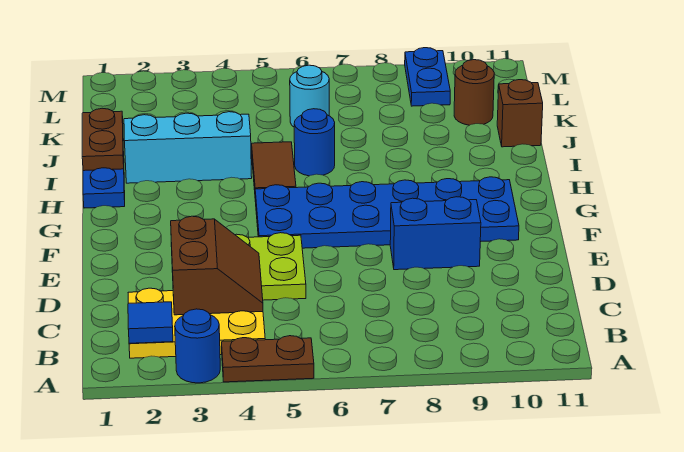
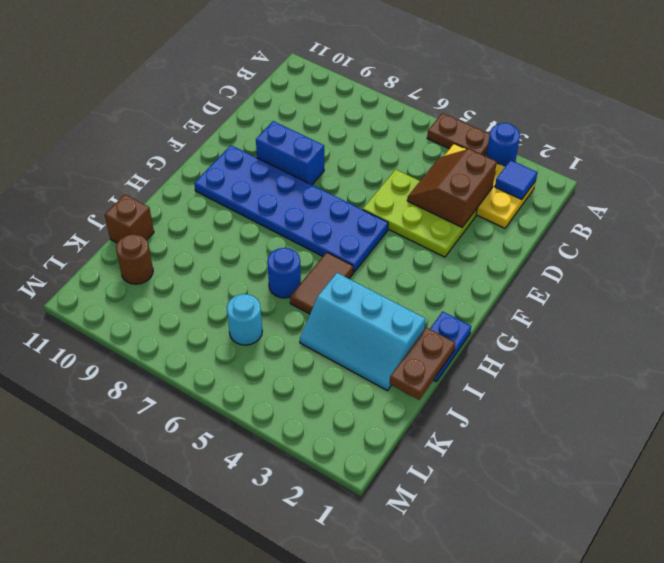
blue 1x2 plate [405,48,450,106] -> none

